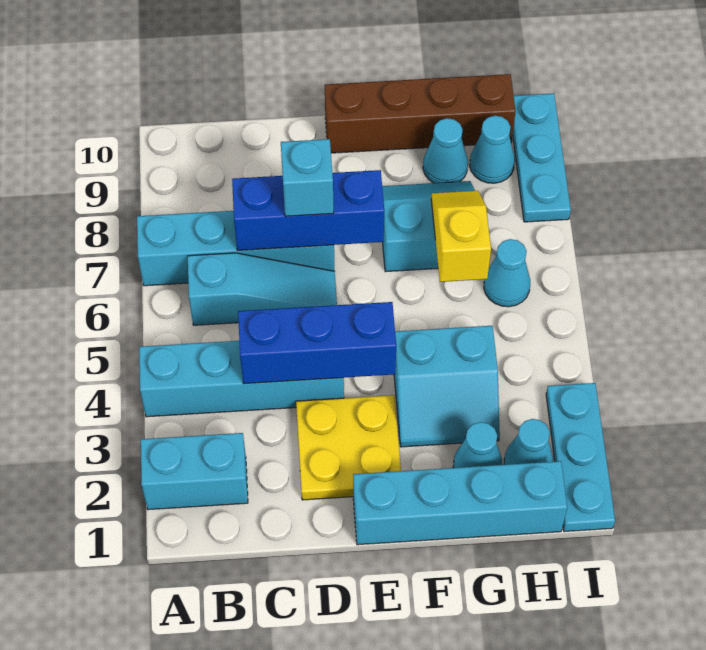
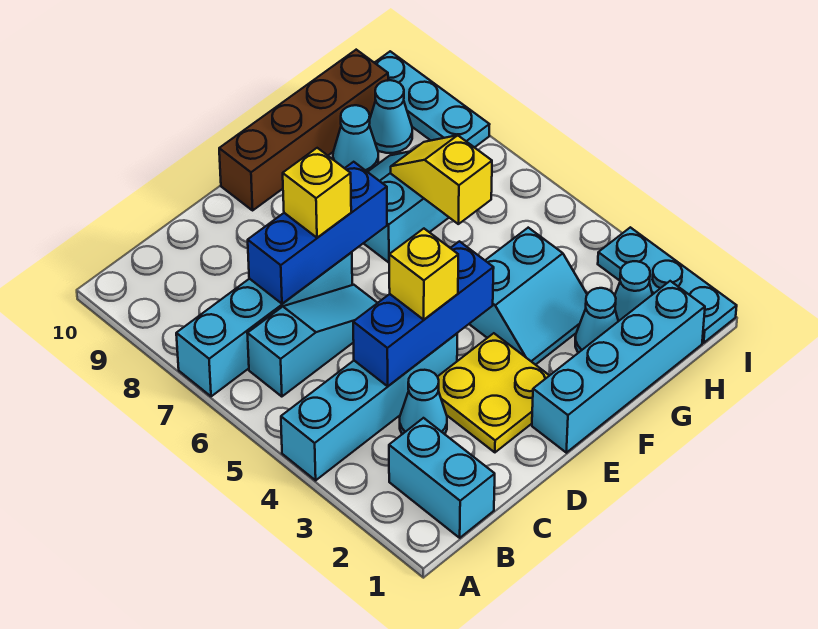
cyan 1x2 brick [141,433,248,510] -> cyan 1x2 brick turned to [389,418,495,538]
none -> yellow 1x1 brick [389,229,458,320]
cyan 1x1 brick [281,139,334,216] -> yellow 1x1 brick [283,148,351,238]
cyan 1x1 cone [484,239,530,307] -> cyan 1x1 cone moved to [400,370,447,434]

